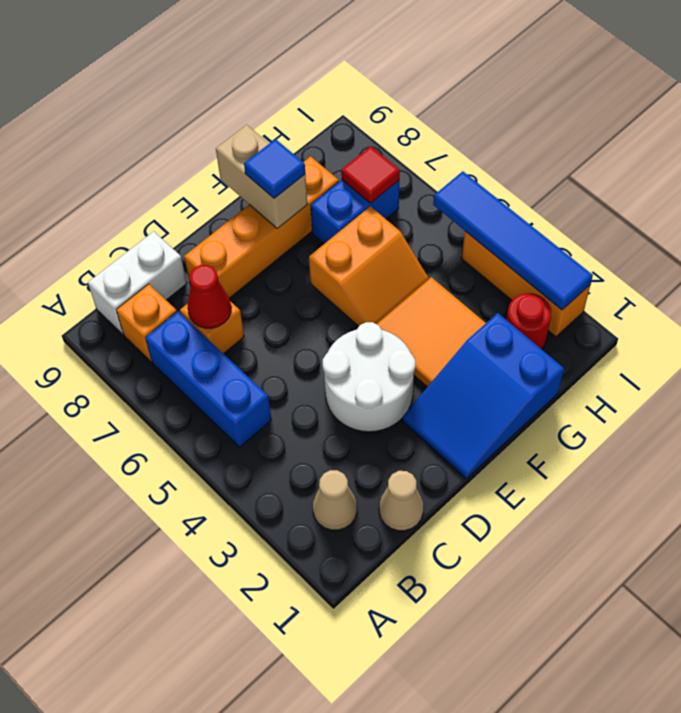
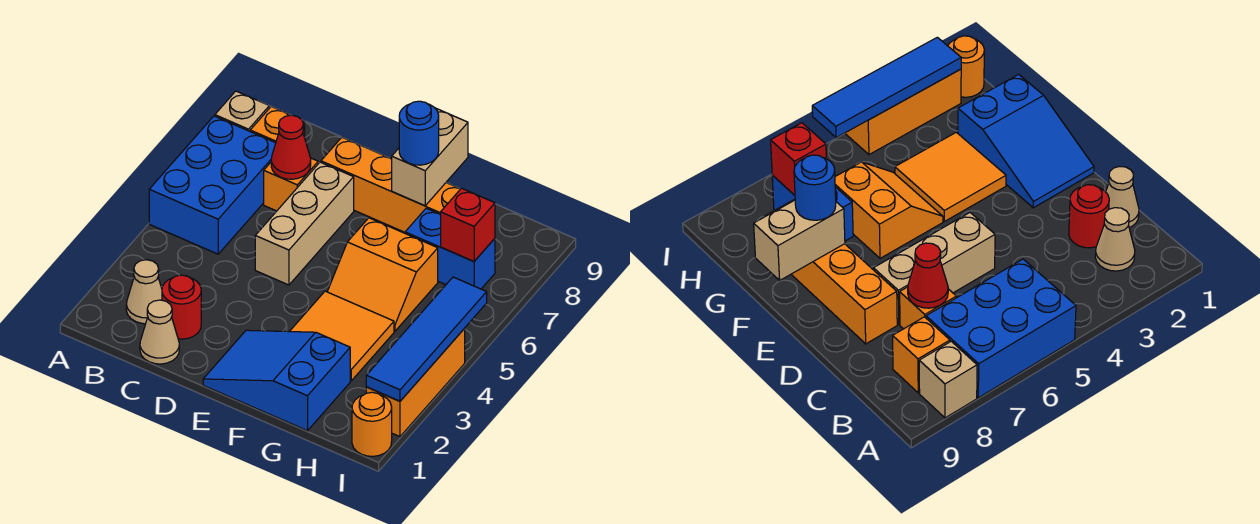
none -> tan 1x1 brick [215,91,269,131]
blue 1x3 brick [145,312,271,447] -> blue 2x3 brick [149,116,276,254]
white 1x2 brick [88,231,187,334] -> none
white 2x2 round brick [323,322,415,432] -> none
none -> tan 1x3 brick [255,162,354,285]
blue 1x1 tile [244,139,305,198] -> blue 1x1 round brick [399,101,439,165]
red 1x1 round brick [507,293,551,349] -> red 1x1 round brick moved to [162,275,201,339]
red 1x1 tile [341,146,400,203] -> red 1x1 brick [441,188,495,261]
none -> orange 1x1 round brick [352,392,392,456]

